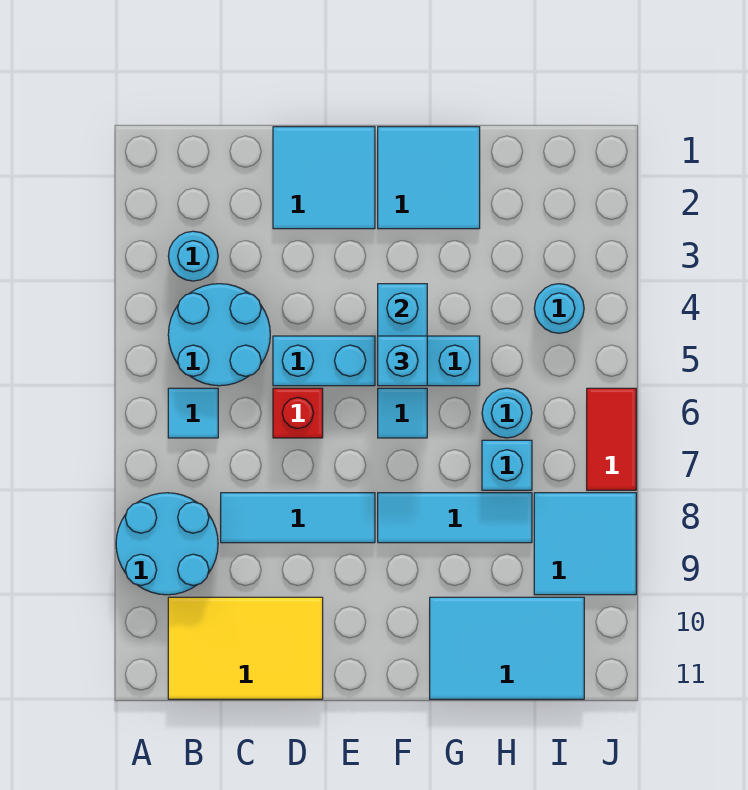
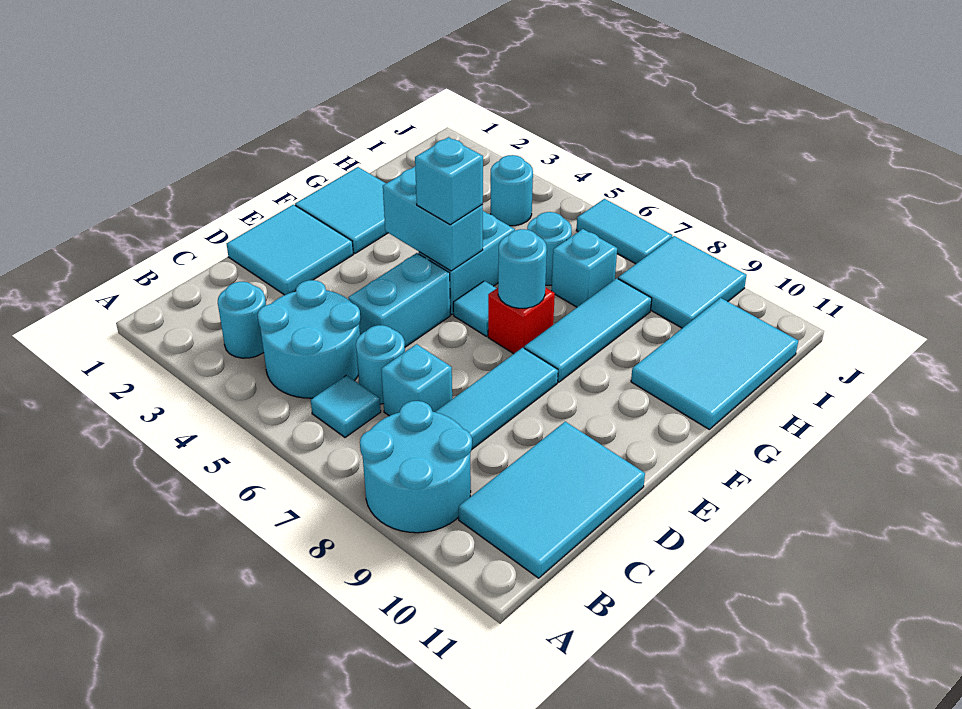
yellow 2x3 tile [168,597,323,699] -> cyan 2x3 tile [459,422,645,578]
none -> cyan 1x1 round brick [356,325,405,404]
none -> cyan 1x1 brick [381,344,452,416]
red 1x1 brick [273,388,323,438] -> red 1x1 brick moved to [488,287,555,354]
none -> cyan 1x1 round brick [498,229,547,308]
red 1x2 tile [587,388,636,490] -> cyan 1x2 tile [576,199,672,264]

